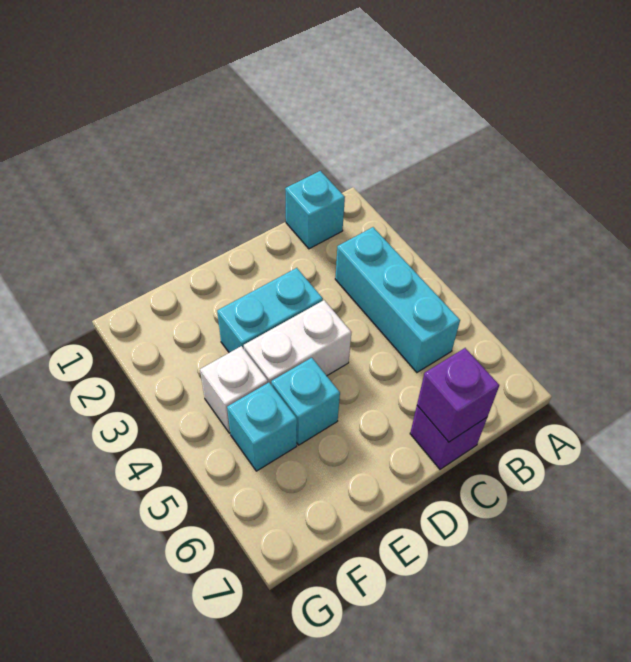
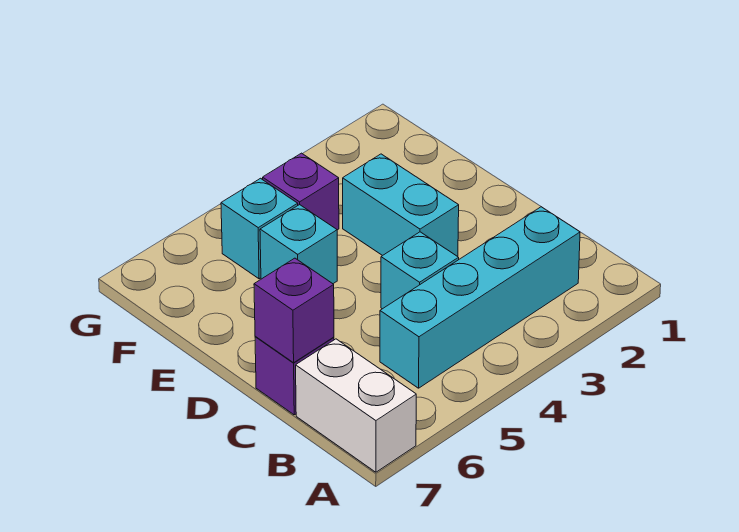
cyan 1x1 brick [285,171,345,249] -> cyan 1x1 brick moved to [381,232,459,309]
cyan 1x3 brick [335,227,460,372] -> cyan 1x4 brick [380,207,580,388]
white 1x2 brick [244,300,351,384] -> white 1x2 brick moved to [296,339,416,472]
white 1x1 brick [200,346,268,433] -> purple 1x1 brick [263,153,339,230]

